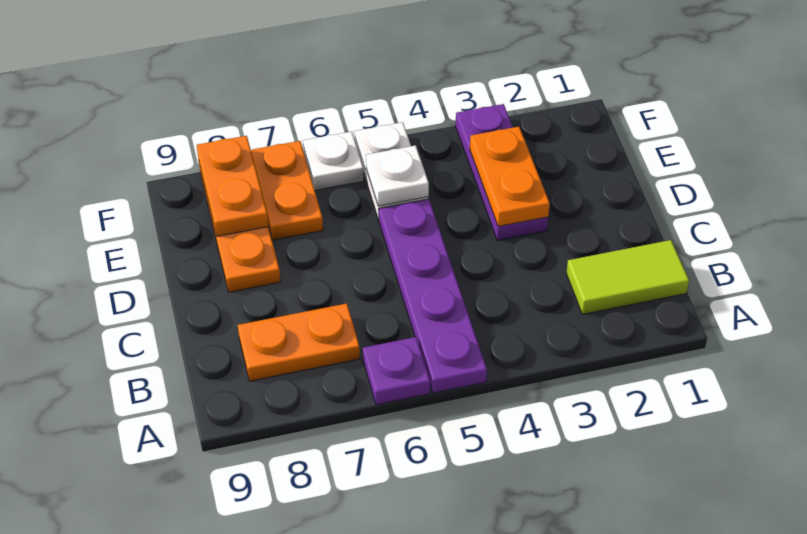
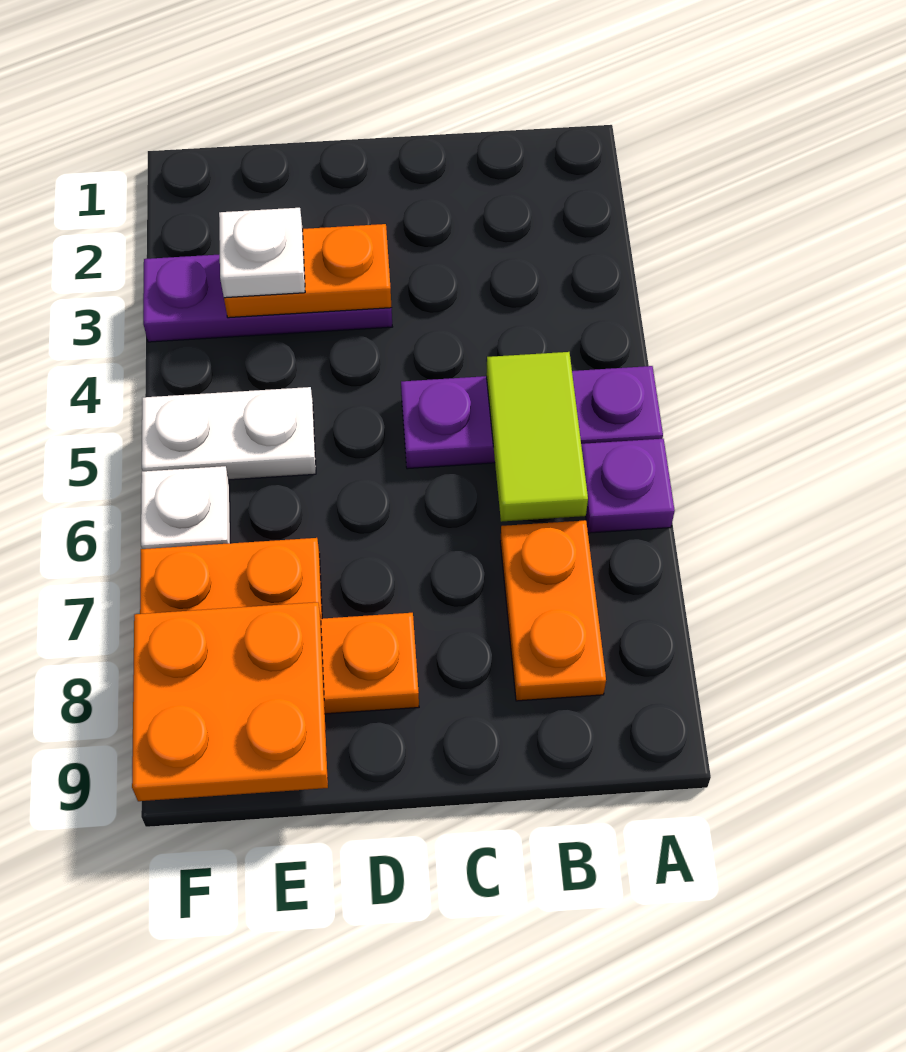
purple 1x4 plate [379,199,487,393] -> purple 1x3 plate [401,366,663,469]
lime 1x2 tile [566,240,689,314] -> lime 1x2 tile moved to [486,352,588,522]
white 1x1 plate [366,145,429,206] -> white 1x1 plate moved to [219,208,305,298]
orange 1x2 plate [197,136,268,236] -> orange 2x2 plate [132,602,328,801]

